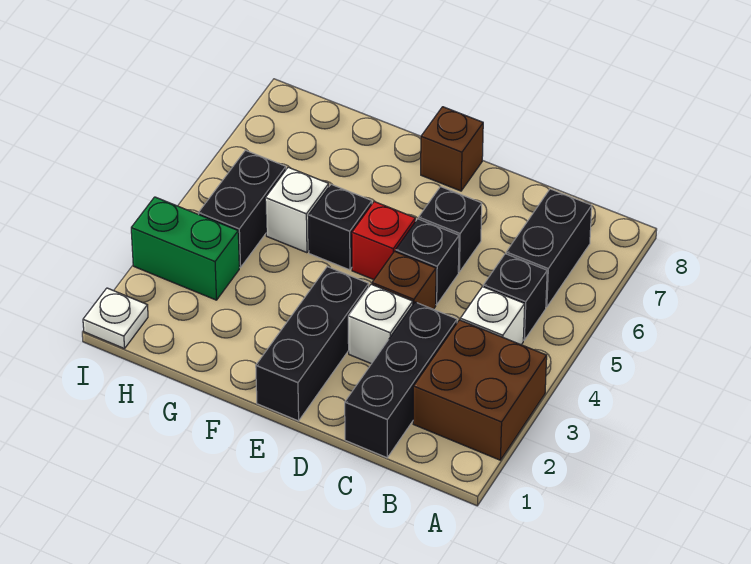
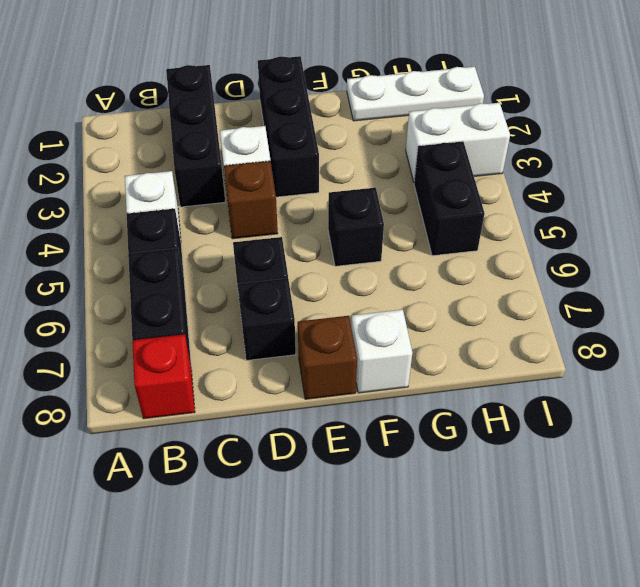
brown 2x2 brick [413,320,547,460] -> none
black 1x1 brick [395,219,459,305] -> black 1x1 brick moved to [238,278,296,361]
red 1x1 brick [352,202,415,280] -> red 1x1 brick moved to [132,334,195,419]
white 1x1 brick [265,167,329,253] -> white 1x1 brick moved to [351,310,412,393]
green 1x2 brick [131,197,239,300] -> white 1x2 brick [406,103,510,182]
white 1x1 plate [83,288,148,349] -> white 1x3 plate [347,67,484,121]

